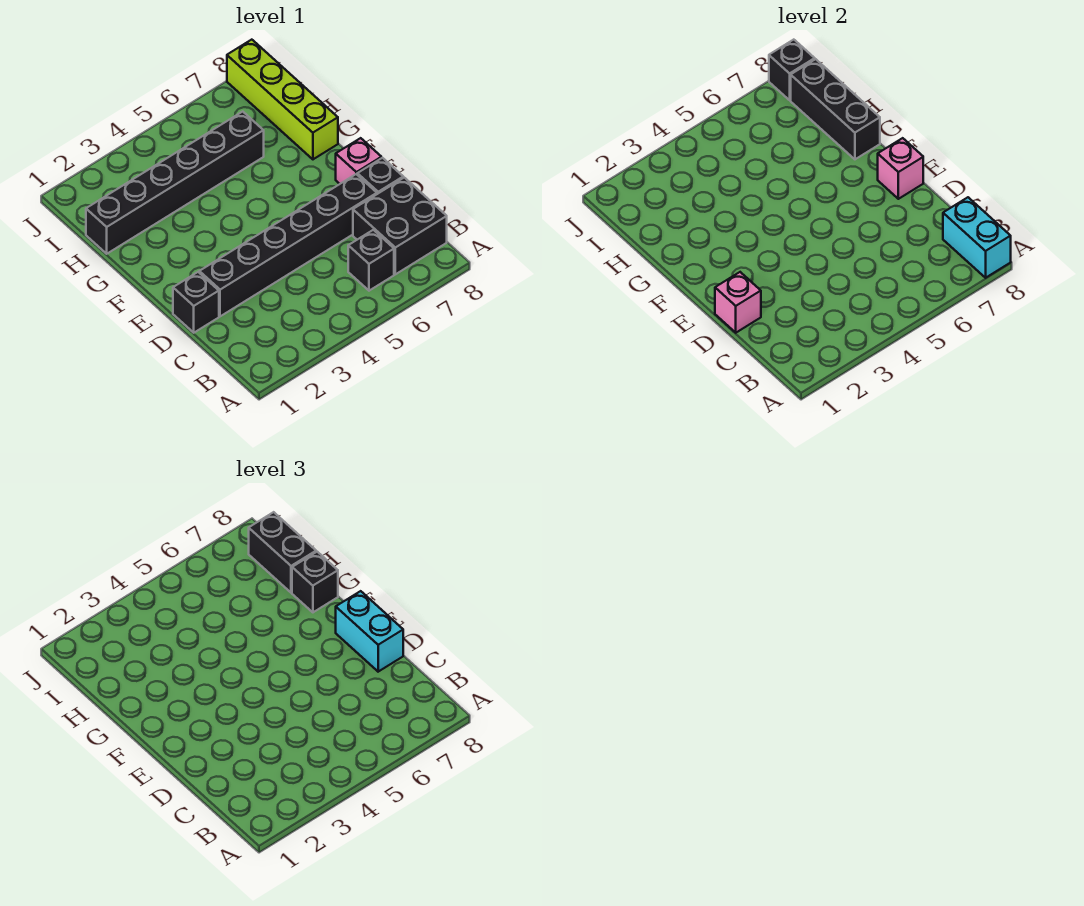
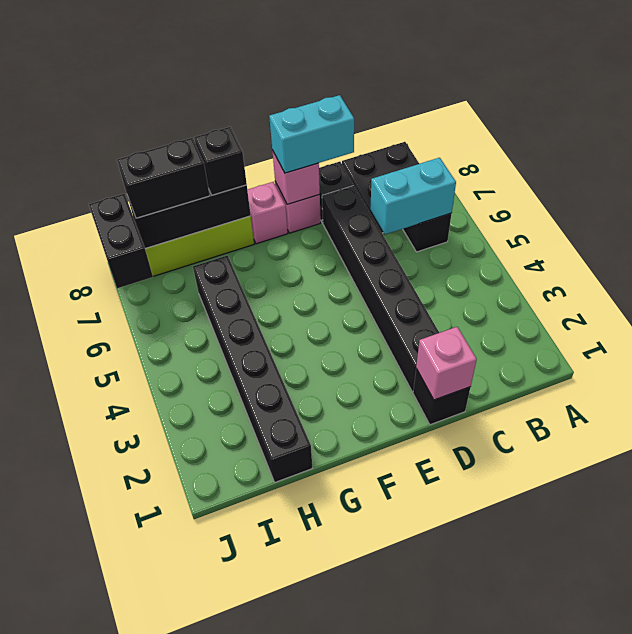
cyan 1x2 brick [943,197,1011,278] -> cyan 1x2 brick moved to [370,158,456,235]
none -> pink 1x1 brick [247,182,288,244]
black 1x1 brick [769,40,815,100] -> black 1x2 brick [89,194,153,288]

